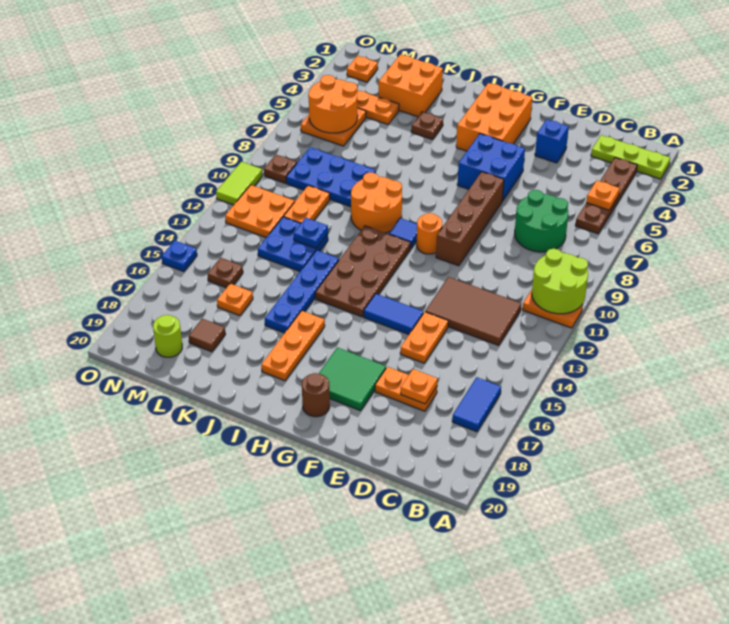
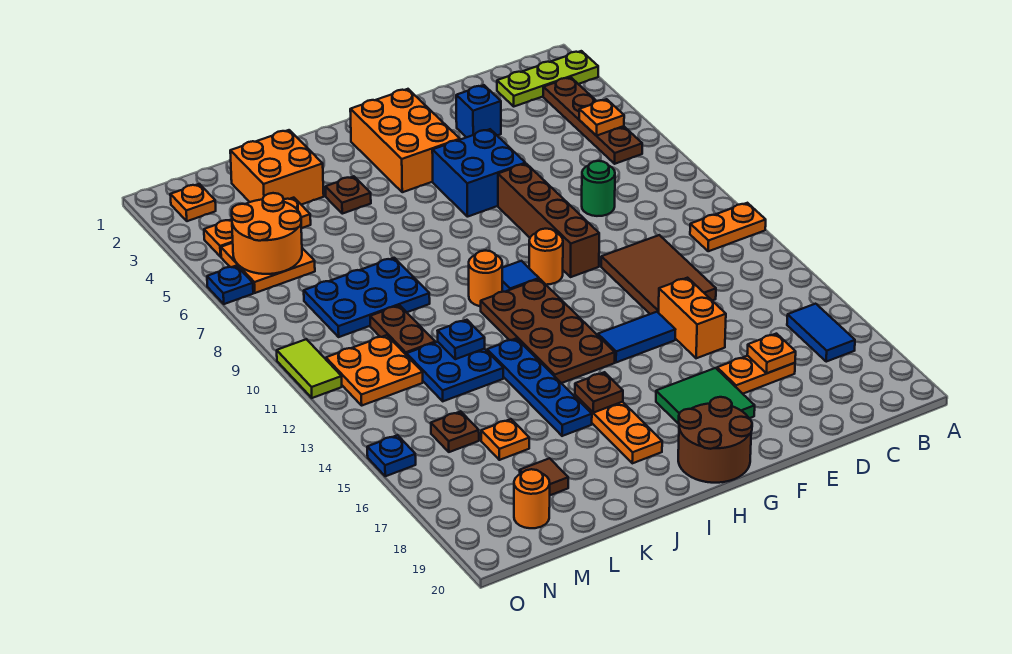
lime 2x2 round brick [532,249,588,314] -> none
green 2x2 round brick [515,190,568,252] -> green 1x1 round brick [582,161,615,216]
brown 2x3 tile [425,277,521,345] -> brown 2x3 tile turned to [601,235,716,314]
orange 1x2 plate [400,312,448,363] -> orange 1x2 brick [658,278,726,358]
brown 1x1 round brick [302,373,330,417] -> brown 2x2 round brick [678,397,752,483]
orange 2x2 round brick [351,172,402,233] -> orange 1x1 round brick [469,251,503,306]
orange 1x2 plate [284,185,330,223] -> brown 1x2 plate [370,305,435,355]
lime 1x1 round brick [153,315,182,357] -> orange 1x1 round brick [514,469,550,528]
brown 1x1 plate [264,155,297,183] -> brown 1x1 plate moved to [575,372,623,413]
none -> blue 1x1 plate [207,266,253,304]

